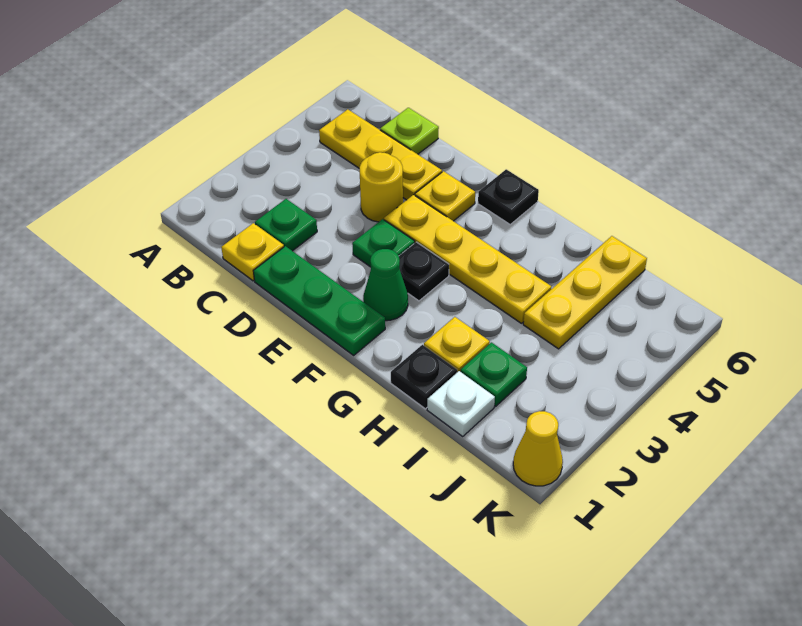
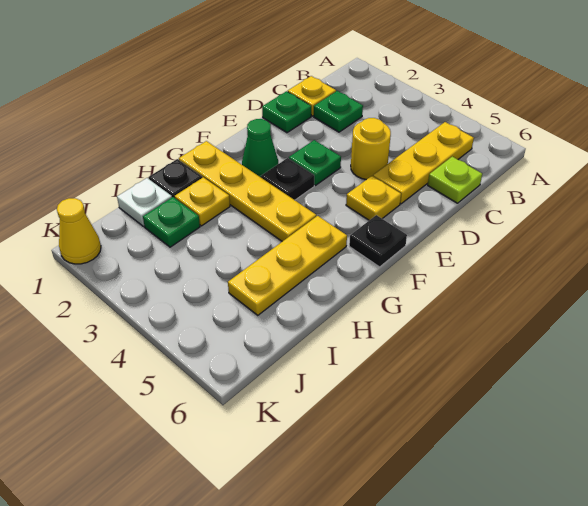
green 1x3 plate [254,246,385,355] -> green 1x1 plate [262,91,311,133]
yellow 1x4 plate [384,195,551,323] -> yellow 1x4 plate turned to [179,141,316,241]
yellow 1x3 plate [523,236,647,349] -> yellow 1x3 plate turned to [228,216,347,315]

